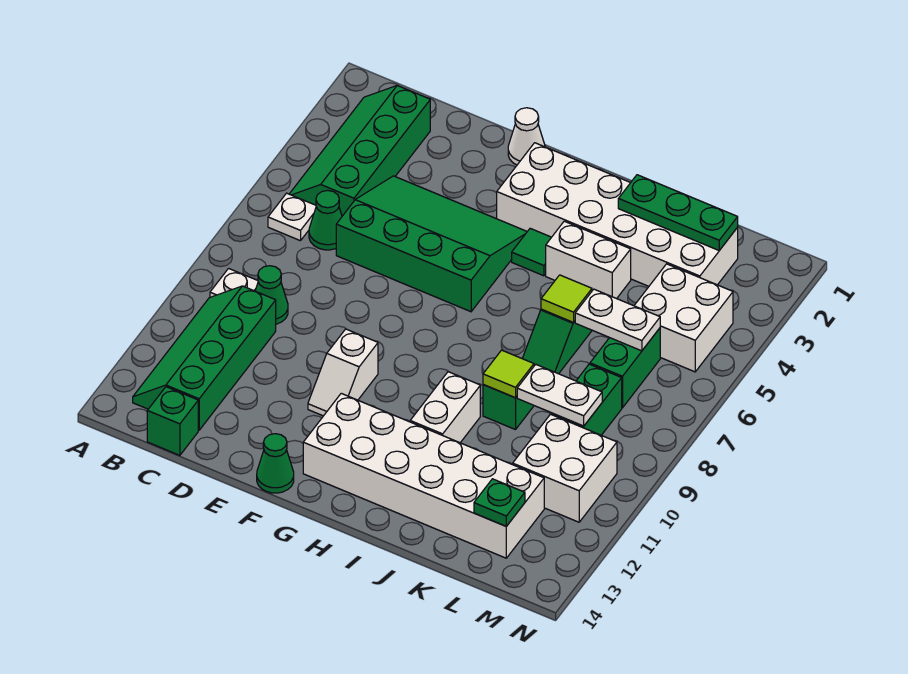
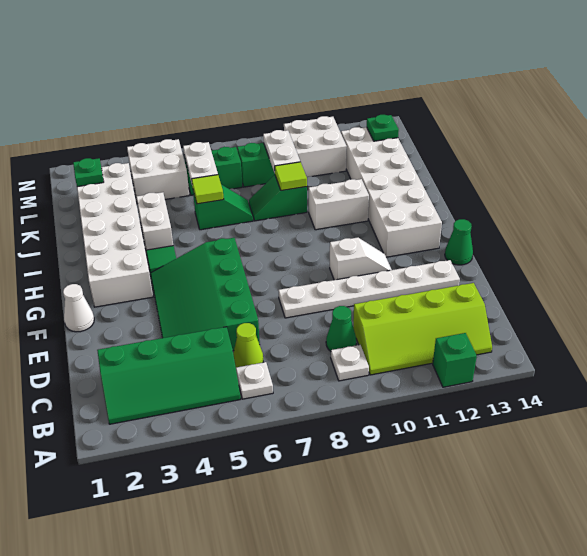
green 2x4 slope [133,286,276,430] -> lime 2x4 slope [353,283,492,375]
green 1x1 cone [309,190,342,250] -> lime 1x1 cone [233,323,263,367]
green 1x1 brick [147,387,198,455] -> green 1x1 brick moved to [433,333,477,387]
none -> white 1x6 plate [279,260,460,318]
green 1x3 plate [618,175,738,250] -> green 1x1 plate [73,158,104,187]

